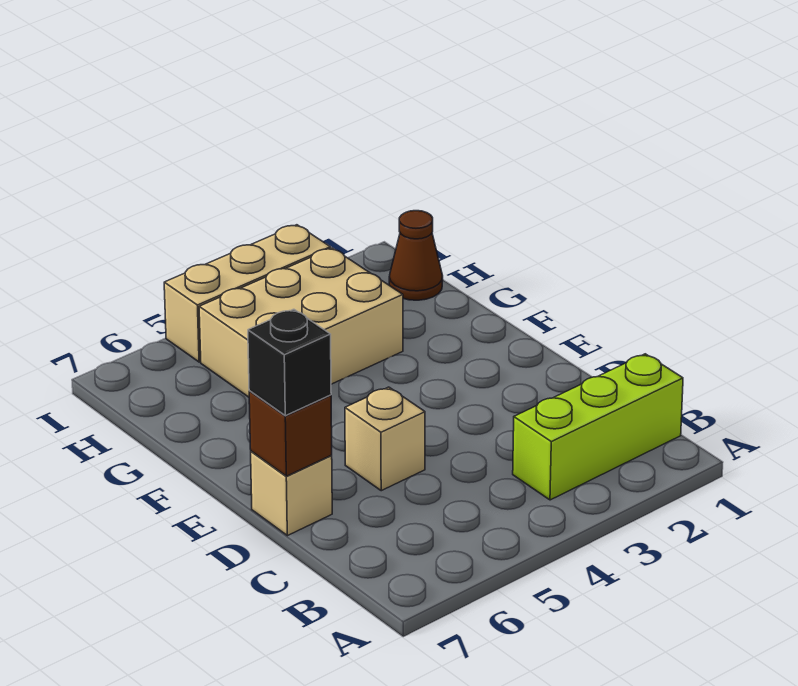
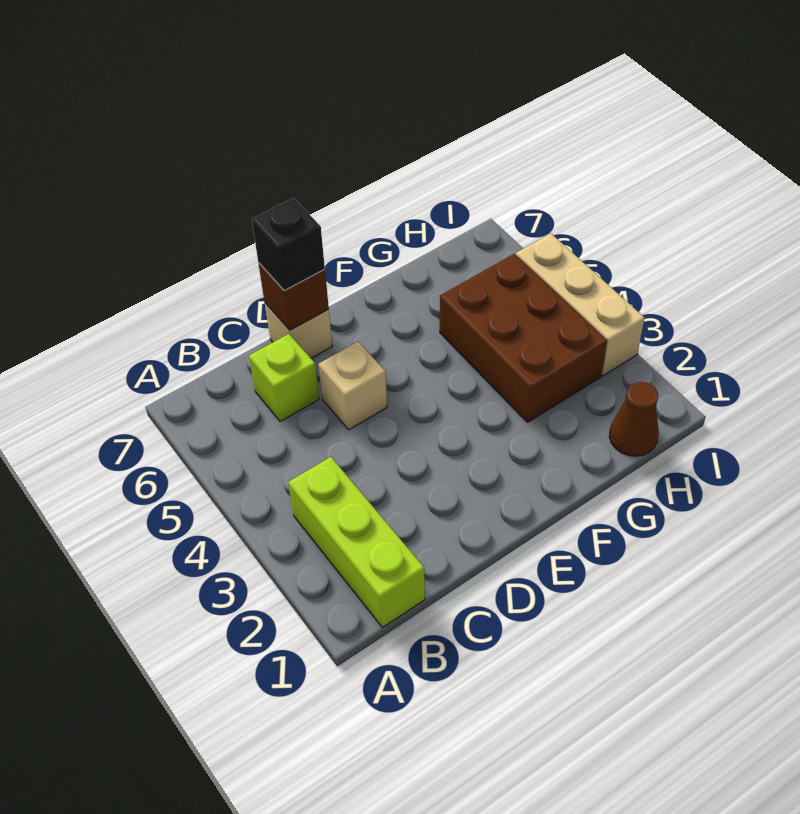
none -> lime 1x1 brick [249,334,319,422]
tan 2x3 brick [199,248,403,397] -> brown 2x3 brick [440,254,607,422]

